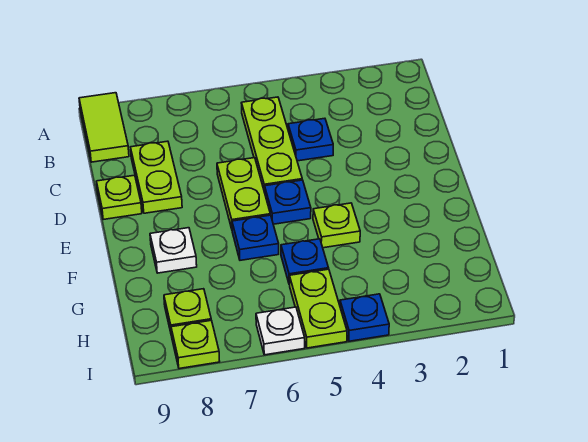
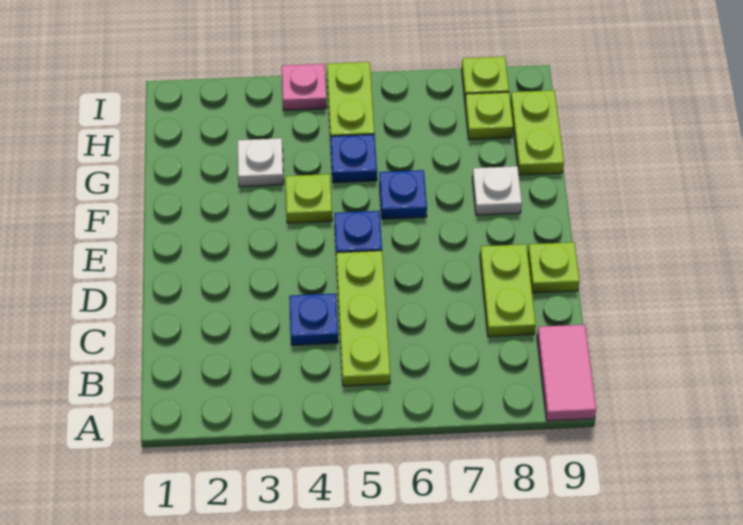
lime 1x2 tile [79,93,129,162] -> pink 1x2 tile [537,325,596,421]
lime 1x2 plate [217,158,270,229] -> lime 1x2 plate moved to [510,90,564,175]
blue 1x1 plate [340,294,389,341] -> pink 1x1 plate [282,64,327,110]
white 1x1 plate [256,307,305,355] -> white 1x1 plate moved to [238,138,284,187]

